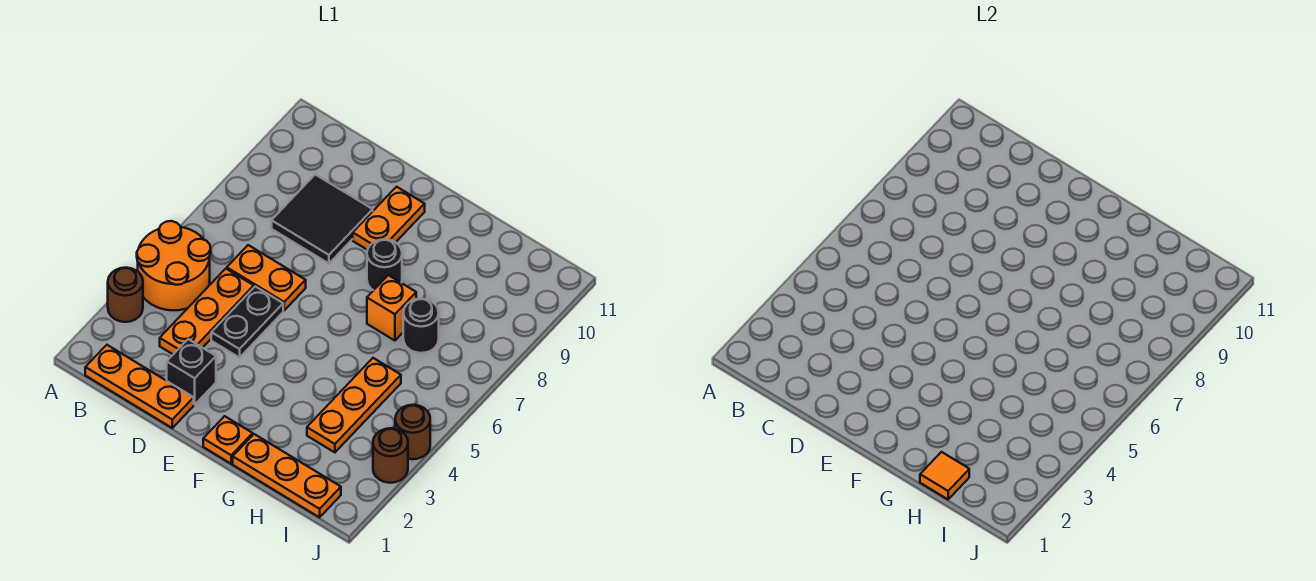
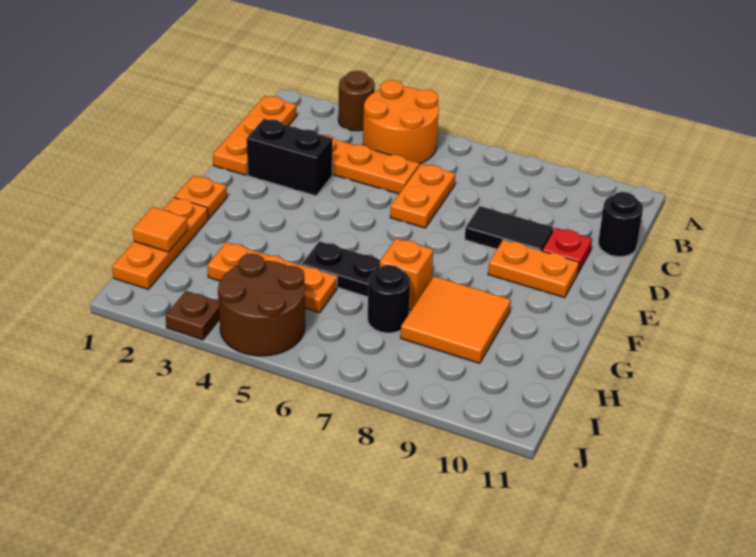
black 2x2 tile [272,175,373,263] -> black 1x2 tile [465,206,553,251]
black 1x1 brick [167,339,216,404] -> black 1x2 brick [247,119,333,196]
black 1x2 plate [211,286,283,358] -> black 1x2 plate moved to [302,241,380,297]
none -> red 1x1 plate [542,228,592,272]
black 1x1 round brick [367,239,402,290] -> black 1x1 round brick moved to [598,192,643,257]
none -> orange 2x2 tile [401,276,511,363]
brown 1x1 round brick [373,428,408,483] -> brown 1x1 plate [166,291,220,340]
brown 1x1 round brick [395,405,430,459] -> brown 2x2 round brick [218,254,305,356]

